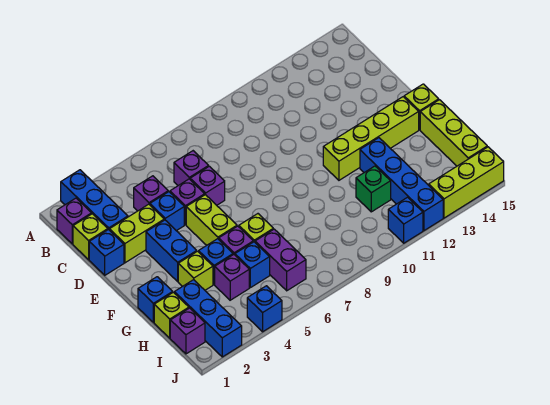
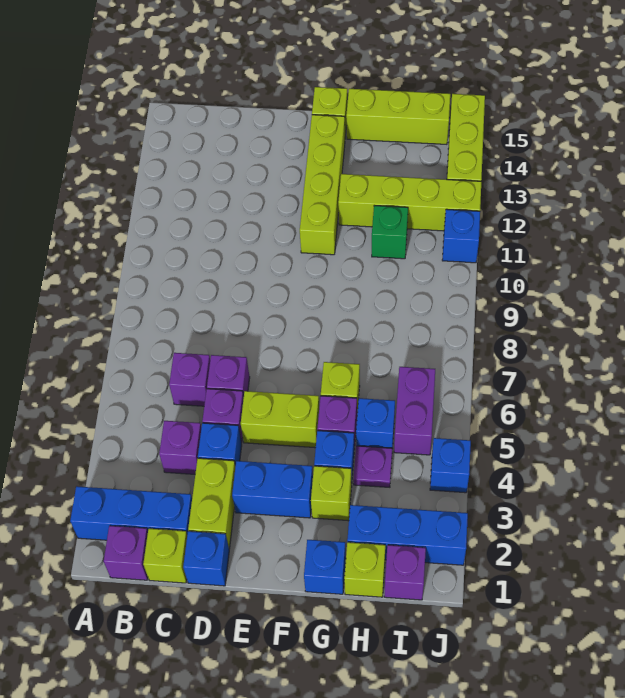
blue 1x4 brick [360,138,443,231] -> lime 1x4 brick [338,174,481,231]
purple 1x1 brick [215,255,249,300] -> purple 1x1 plate [353,446,392,487]
purple 1x2 brick [255,229,306,291] -> purple 1x2 brick turned to [394,367,435,455]

